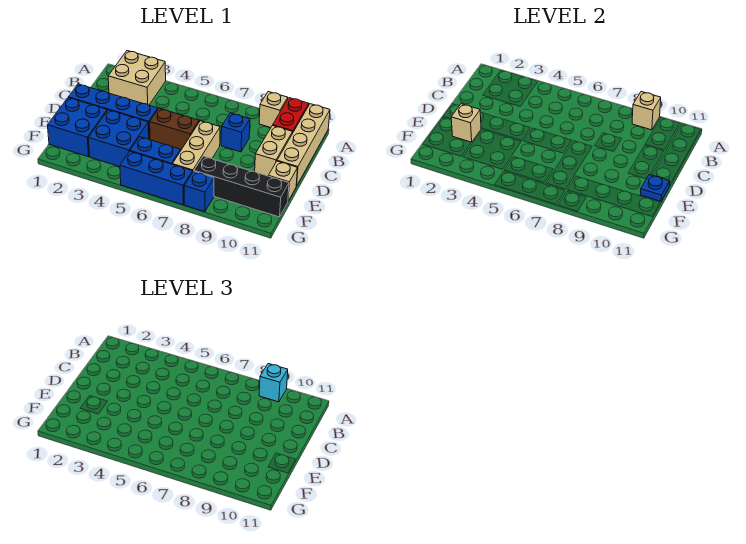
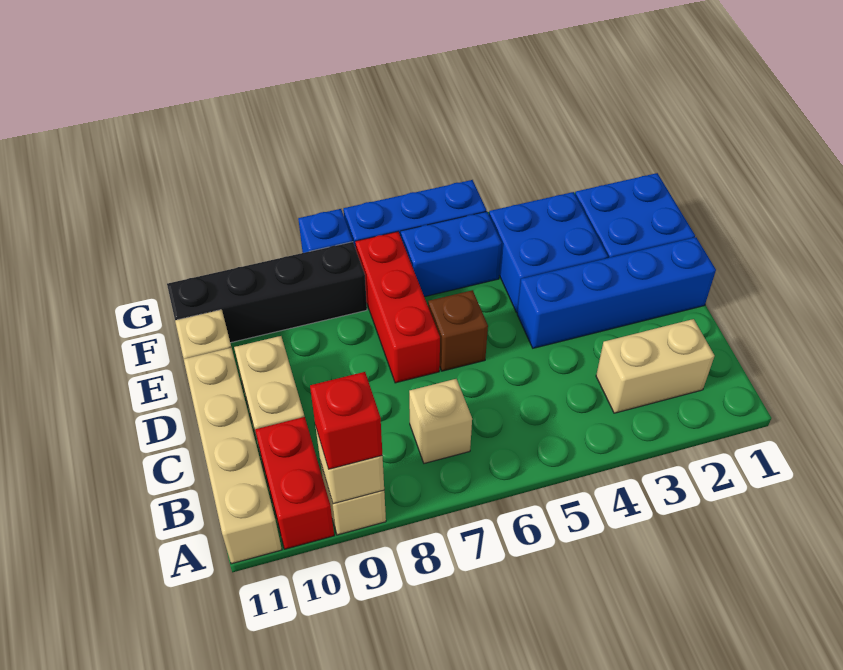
tan 2x2 brick [108,51,166,105] -> tan 1x2 brick [596,319,714,413]
cyan 1x1 brick [259,364,288,402] -> red 1x1 brick [310,372,382,469]
blue 1x1 brick [221,113,250,152] -> none
brown 1x2 brick [150,108,199,150] -> brown 1x1 brick [428,290,488,371]
tan 1x3 brick [172,121,220,173] -> red 1x3 brick [355,232,440,383]
tan 1x1 brick [451,104,481,142] -> tan 1x1 brick moved to [409,379,472,463]
blue 1x1 plate [640,175,670,201] -> none

